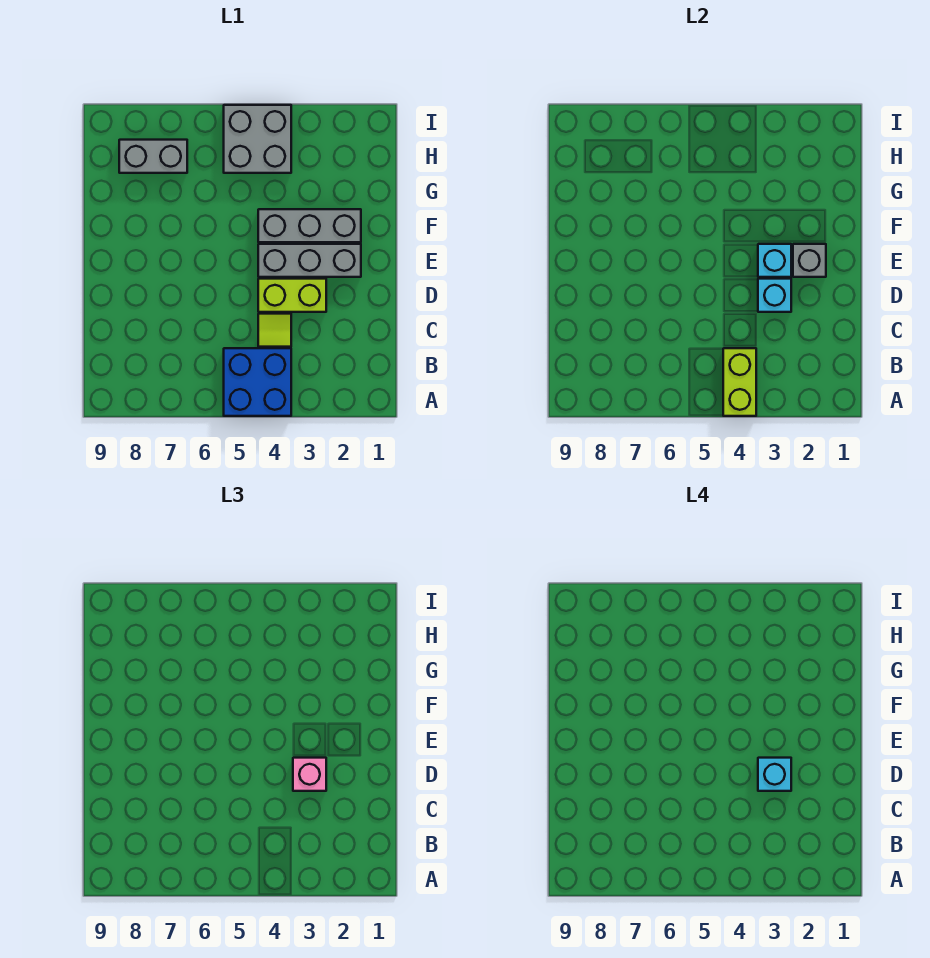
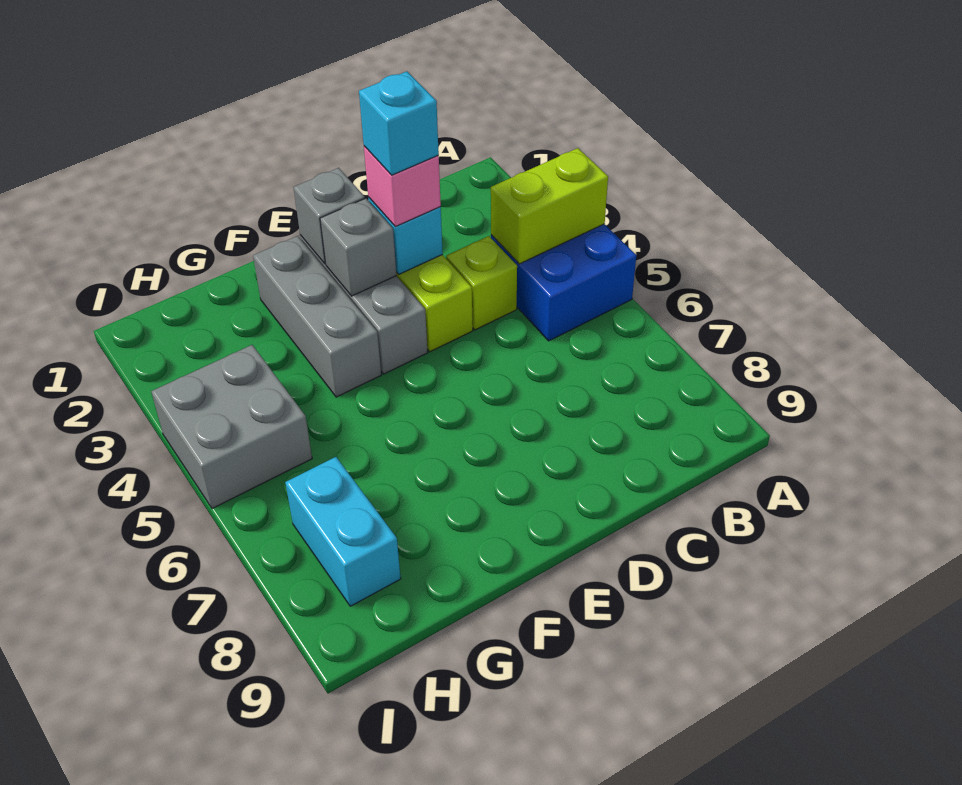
lime 1x1 tile [258,314,291,347] -> lime 1x1 brick [446,236,517,330]
cyan 1x1 brick [758,244,791,277] -> grey 1x1 brick [320,198,397,296]
grey 1x2 brick [119,140,187,173] -> cyan 1x2 brick [285,457,401,606]

